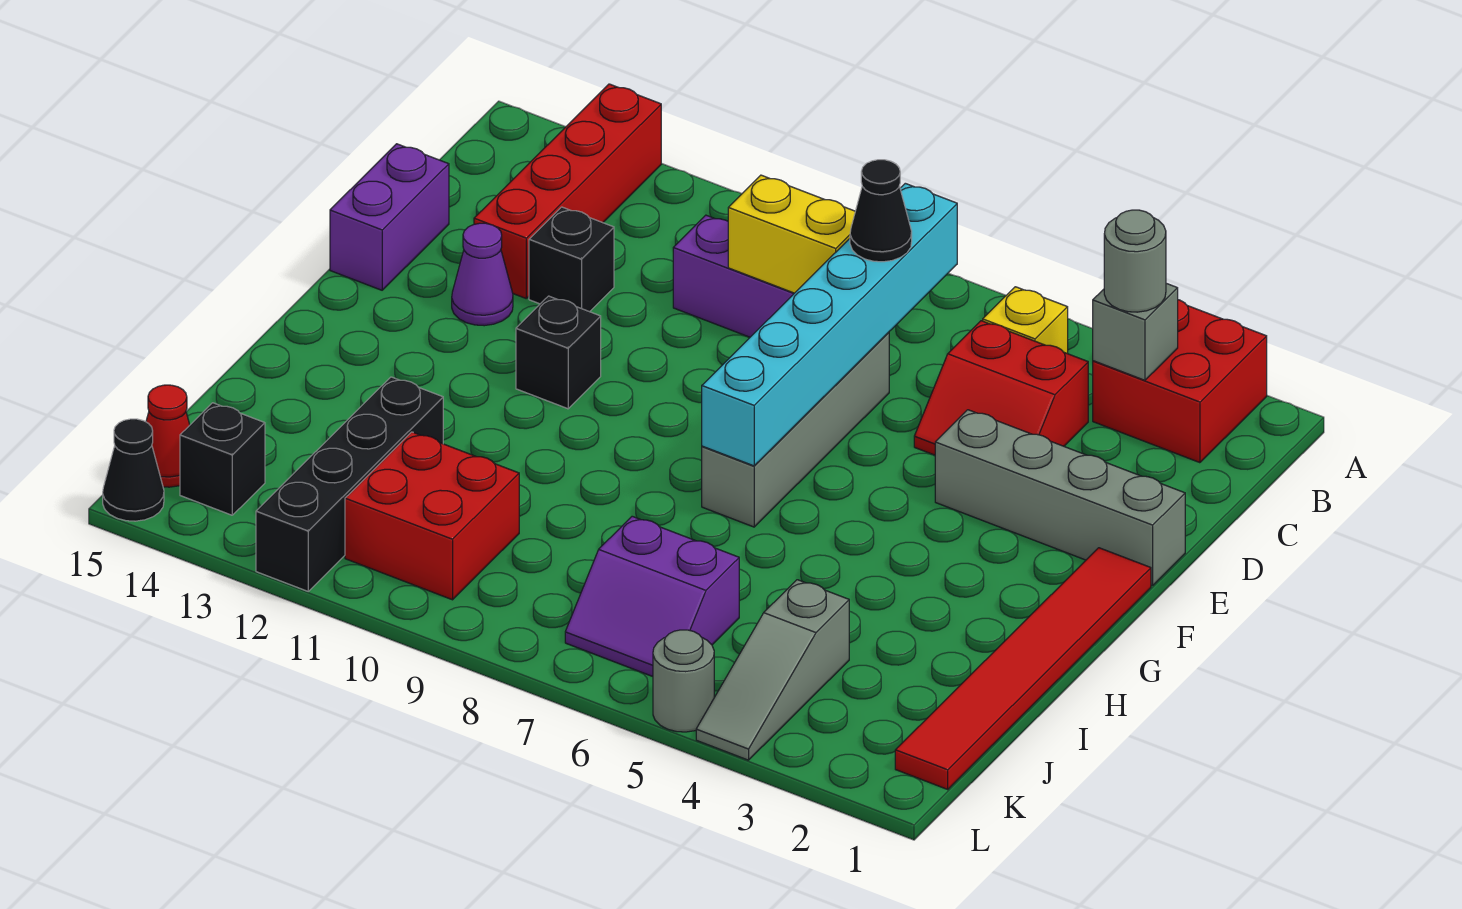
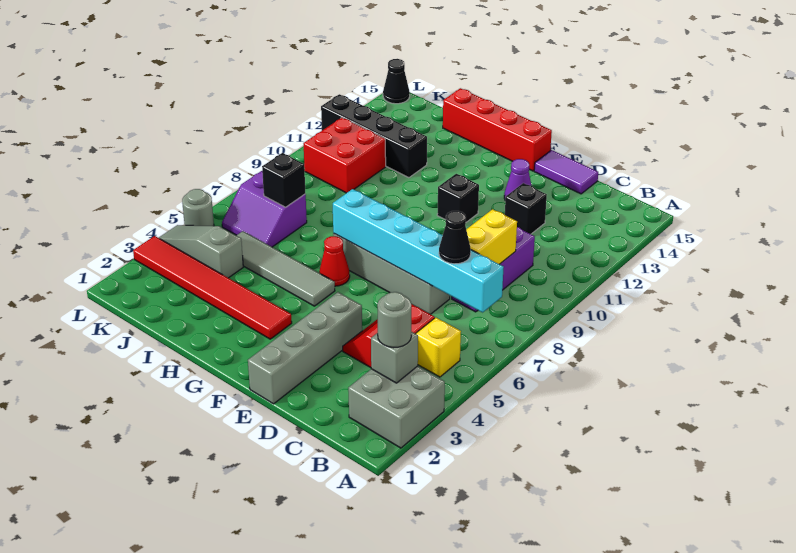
red 2x2 brick [1093,300,1267,463] -> grey 2x2 brick [348,366,445,448]
red 1x4 brick [474,84,661,298] -> red 1x4 brick moved to [443,88,552,171]
purple 1x2 brick [330,144,449,290] -> purple 1x2 tile [534,150,598,194]
red 1x6 tile [895,548,1151,789] -> red 1x6 tile moved to [133,236,292,339]
none -> grey 1x4 tile [236,231,335,306]
purple 2x2 slope [565,516,739,676] -> purple 2x2 slope turned to [222,171,307,247]
black 1x1 brick [180,403,265,515] -> black 1x1 brick moved to [262,153,306,207]
red 1x1 cone [146,385,190,487] -> red 1x1 cone moved to [319,236,350,286]

